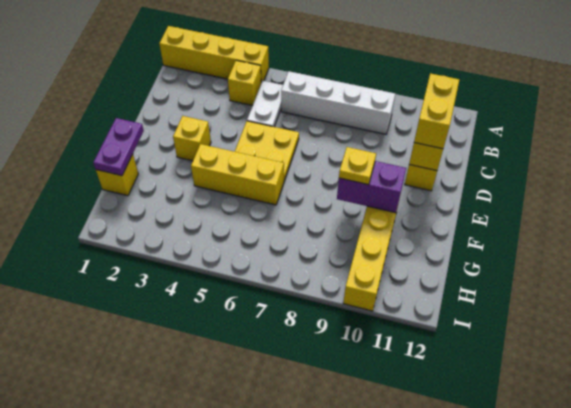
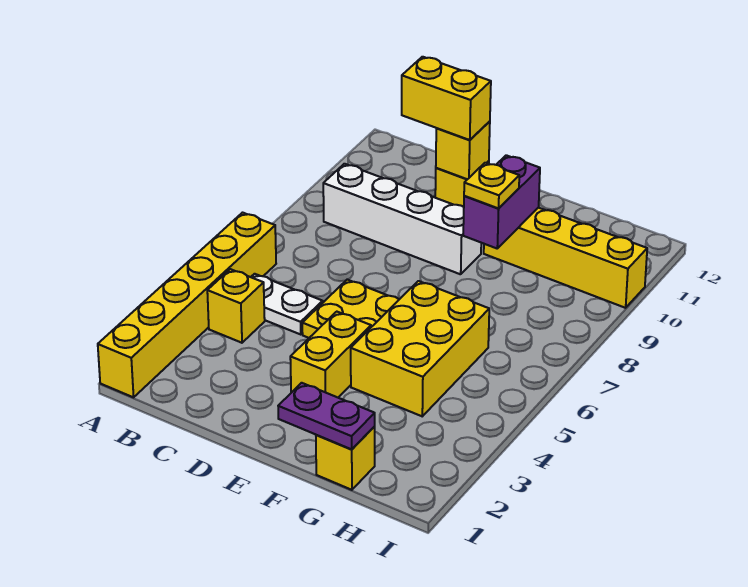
yellow 1x4 brick [159,26,269,83] -> yellow 1x6 brick [98,213,276,397]
white 1x4 brick [281,71,395,134] -> white 1x4 brick turned to [323,164,481,274]
yellow 1x1 brick [173,116,211,161] -> yellow 1x2 brick [290,312,371,397]
yellow 1x3 brick [191,144,284,205] -> yellow 2x3 brick [351,281,489,416]

